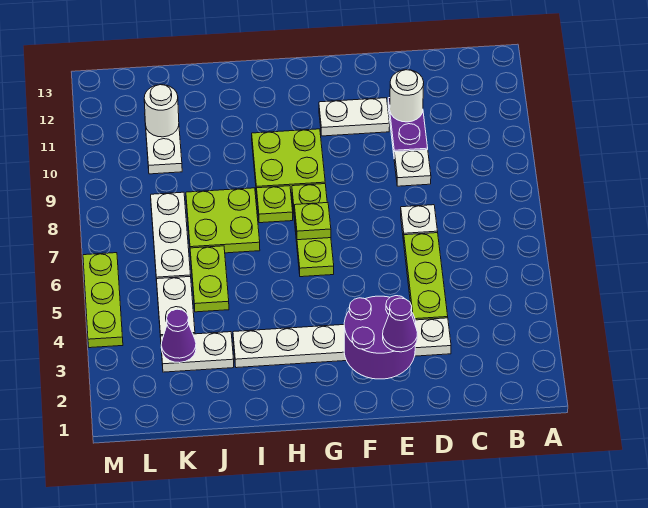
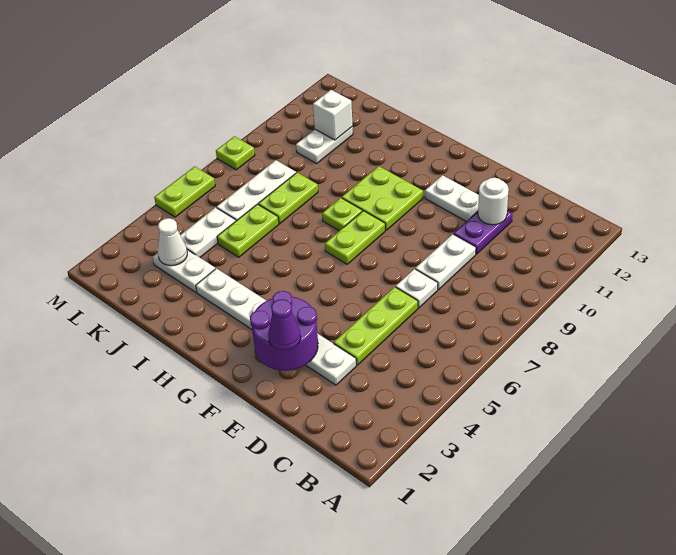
white 1x1 plate [394,150,431,186] -> white 1x2 plate [415,234,476,290]
lime 1x3 plate [292,184,334,277] -> lime 1x2 plate [325,211,385,264]
lime 1x1 plate [294,203,331,240] -> lime 1x1 plate moved to [216,136,255,170]
lime 2x2 plate [186,188,260,253] -> lime 1x2 plate [258,173,318,224]
purple 1x1 cone [161,309,196,363] -> white 1x1 cone [158,218,187,266]
white 1x1 round brick [144,85,179,137] -> white 1x1 brick [313,90,353,140]
lime 1x3 plate [83,253,123,348] -> lime 1x2 plate [154,166,215,217]

